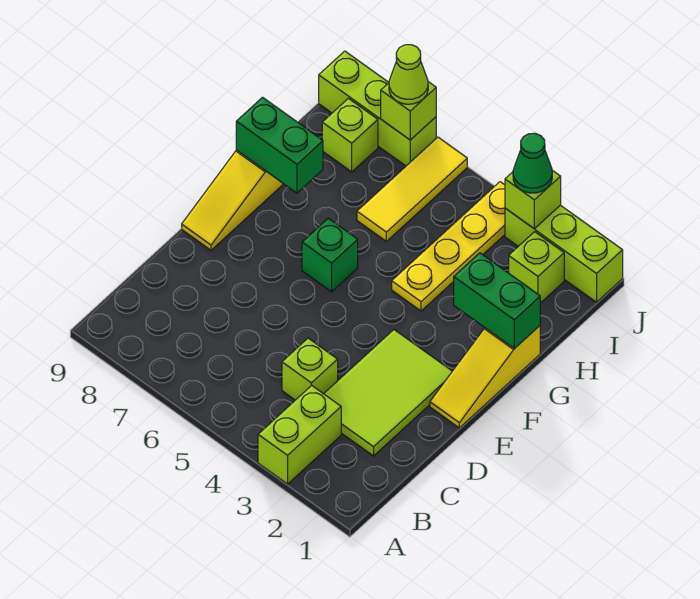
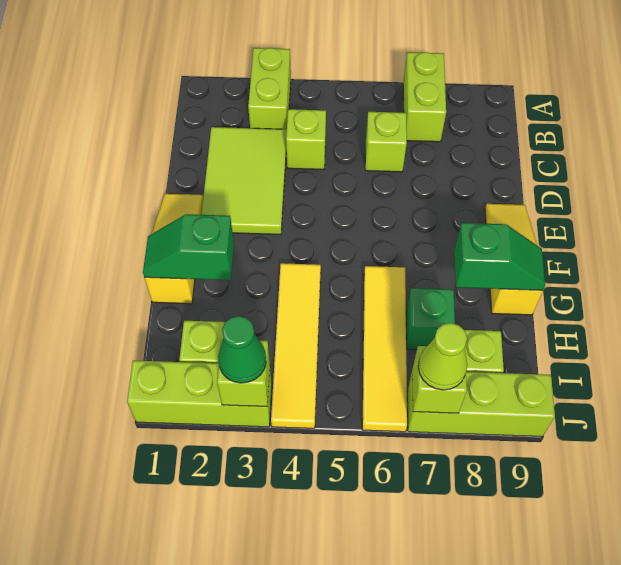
none -> lime 1x2 brick [403,52,446,142]
none -> lime 1x1 brick [365,112,407,172]
green 1x1 brick [302,218,358,292] -> green 1x1 brick moved to [406,288,455,350]
green 1x2 brick [454,253,540,349] -> green 1x2 slope [143,214,234,280]
yellow 1x4 plate [392,182,505,311] -> yellow 1x4 tile [271,263,321,428]
green 1x2 brick [236,97,323,193] -> green 1x2 slope [454,223,545,290]
yellow 1x3 tile [357,137,467,241] -> yellow 1x4 tile [362,266,407,432]

